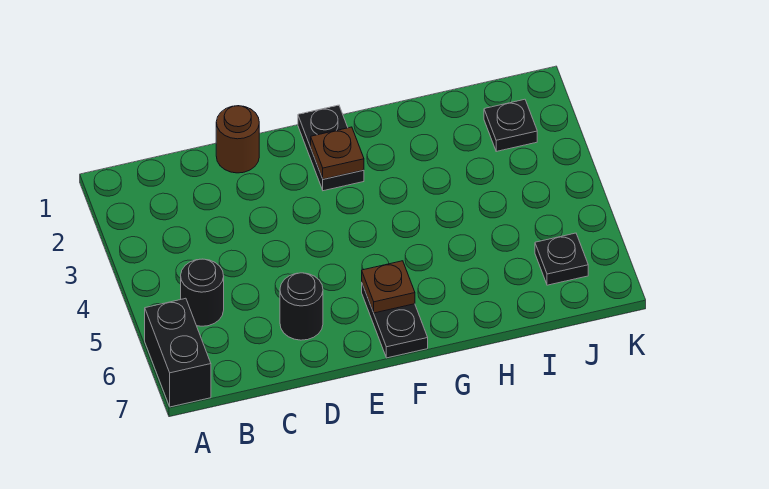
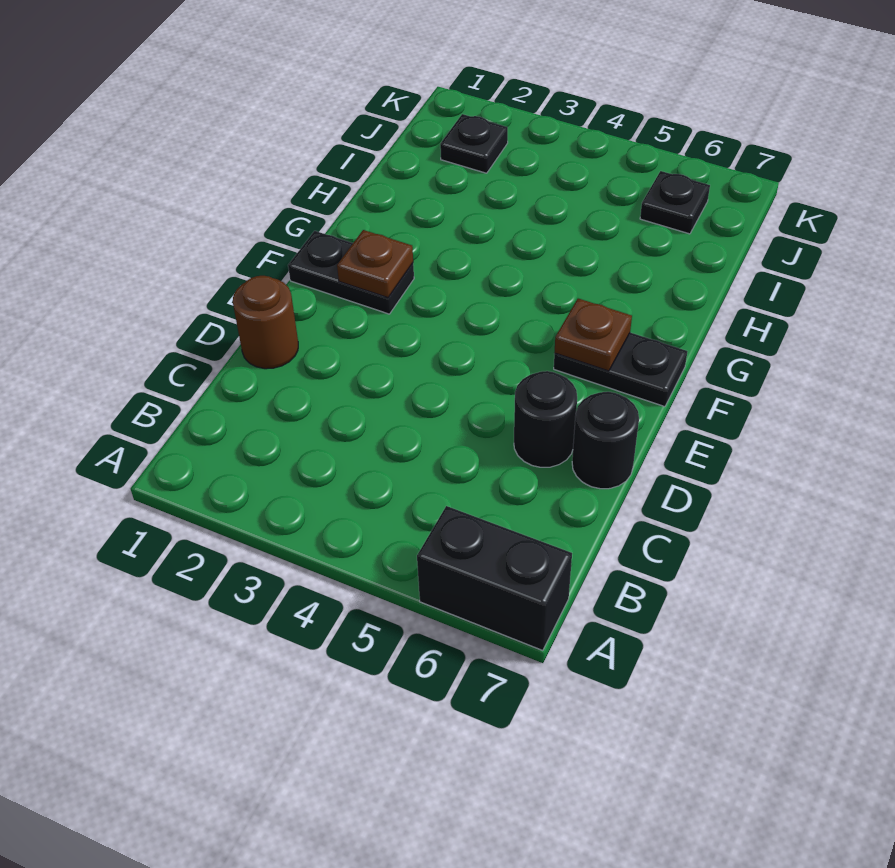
black 1x1 round brick [181,259,224,326] -> black 1x1 round brick moved to [572,392,639,489]

